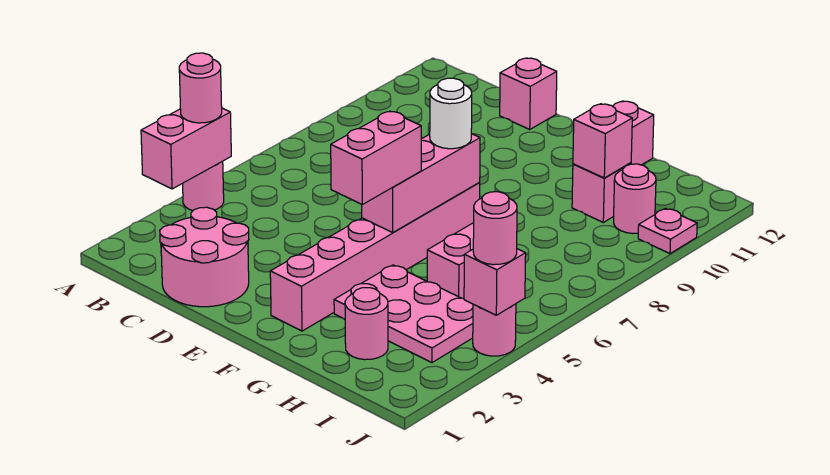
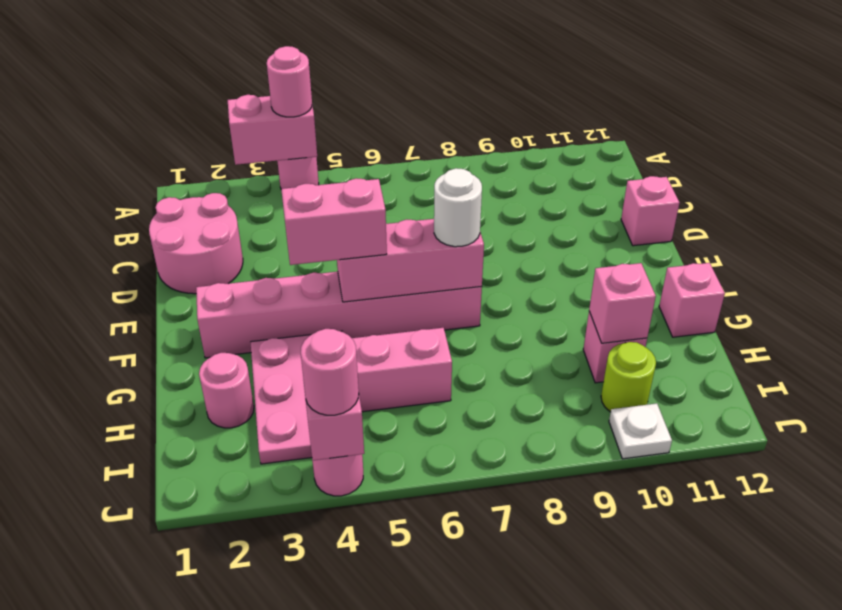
pink 1x1 round brick [614,164,656,234] -> lime 1x1 round brick [601,342,656,412]
pink 1x1 plate [638,208,697,254] -> white 1x1 plate [609,403,672,459]

